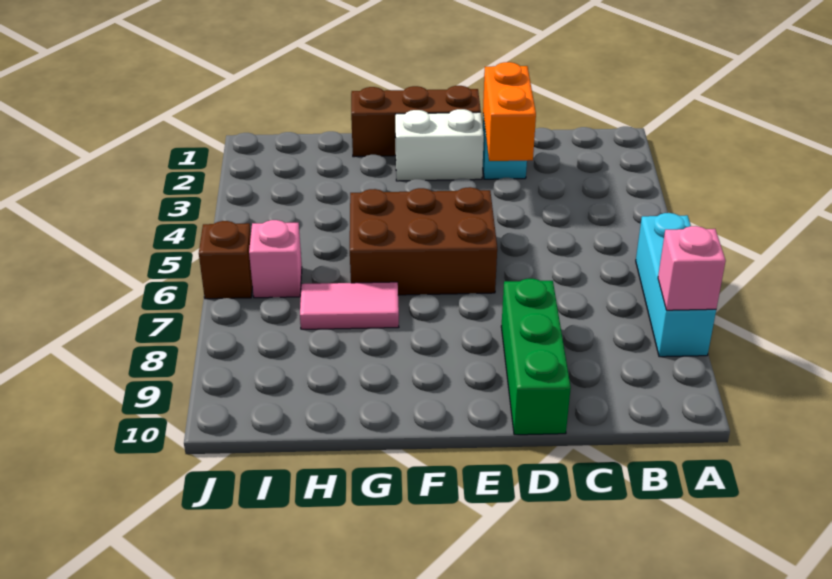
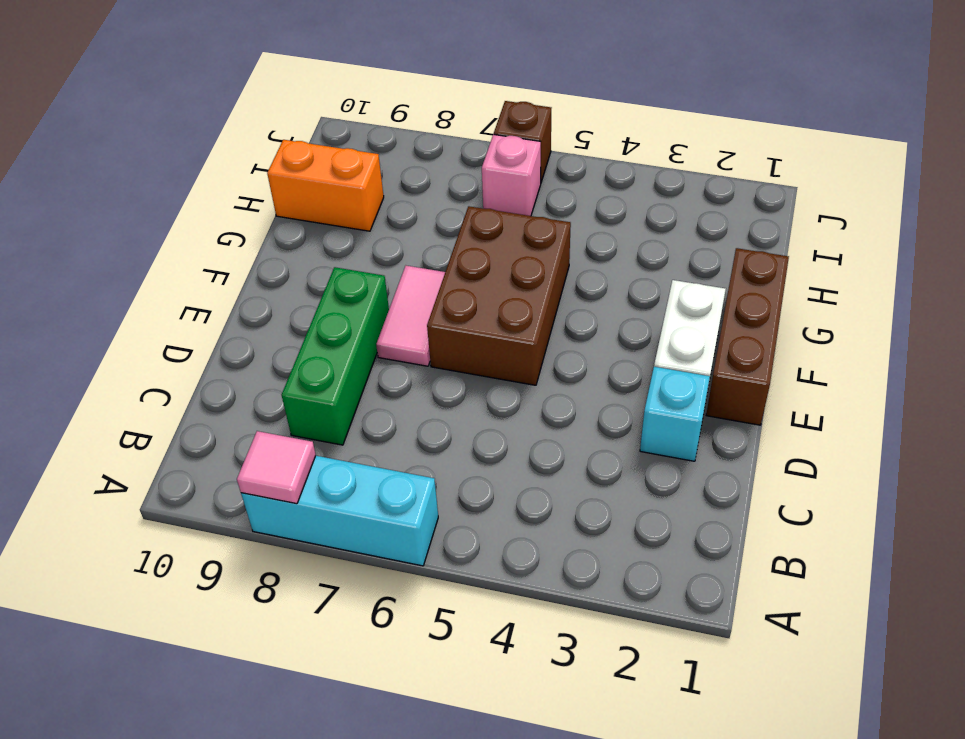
pink 1x1 brick [658,226,726,310] -> pink 1x1 tile [237,431,316,504]
orange 1x2 brick [483,62,536,161] -> orange 1x2 brick moved to [267,140,384,231]
green 1x3 brick [501,279,571,435] -> green 1x3 brick turned to [282,267,389,445]
pink 1x2 tile [300,282,399,329] -> pink 1x2 tile moved to [376,266,445,366]

